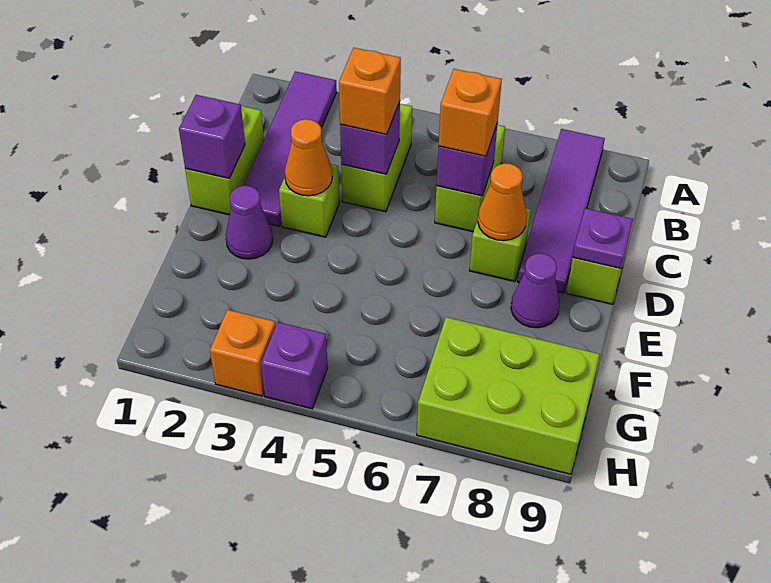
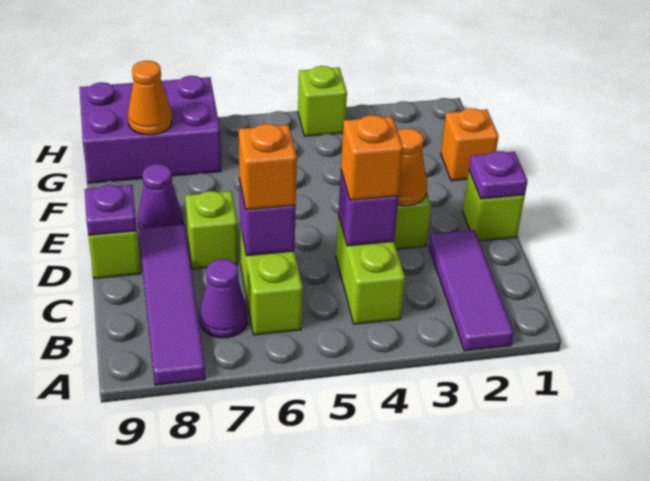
purple 1x4 tile [243,71,337,226] -> purple 1x3 tile [429,230,514,351]
lime 1x2 brick [185,106,264,215] -> lime 1x1 brick [463,171,525,241]
purple 1x1 brick [179,95,245,178] -> purple 1x1 plate [469,151,528,199]
orange 1x1 cone [478,163,527,241] -> orange 1x1 cone moved to [128,61,172,135]
purple 1x1 cone [226,186,273,259] -> purple 1x1 cone moved to [199,259,248,338]
lime 2x3 brick [417,317,600,474] -> purple 2x3 brick [79,76,221,183]
orange 1x1 brick [210,310,276,396] -> orange 1x1 brick moved to [441,108,499,181]
purple 1x1 brick [261,322,328,409] -> lime 1x1 brick [298,66,347,136]

